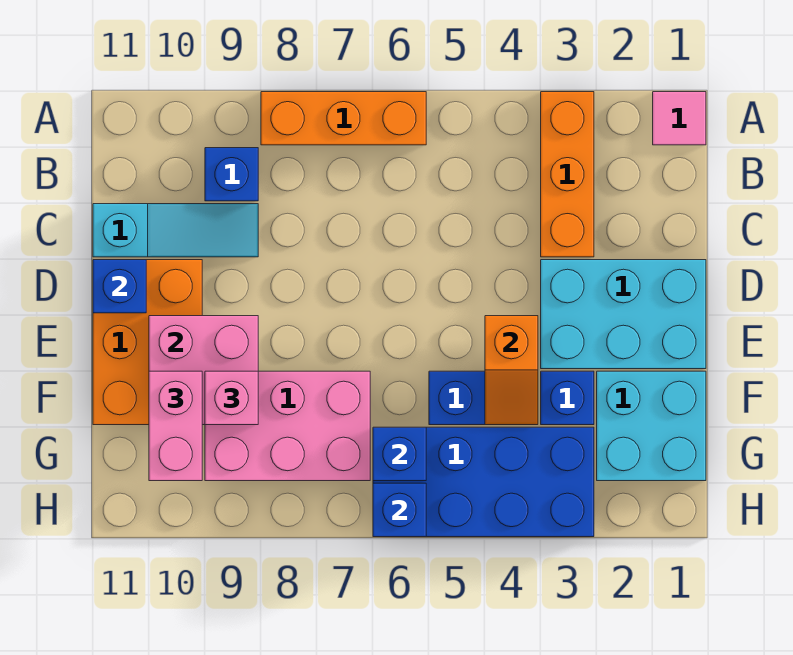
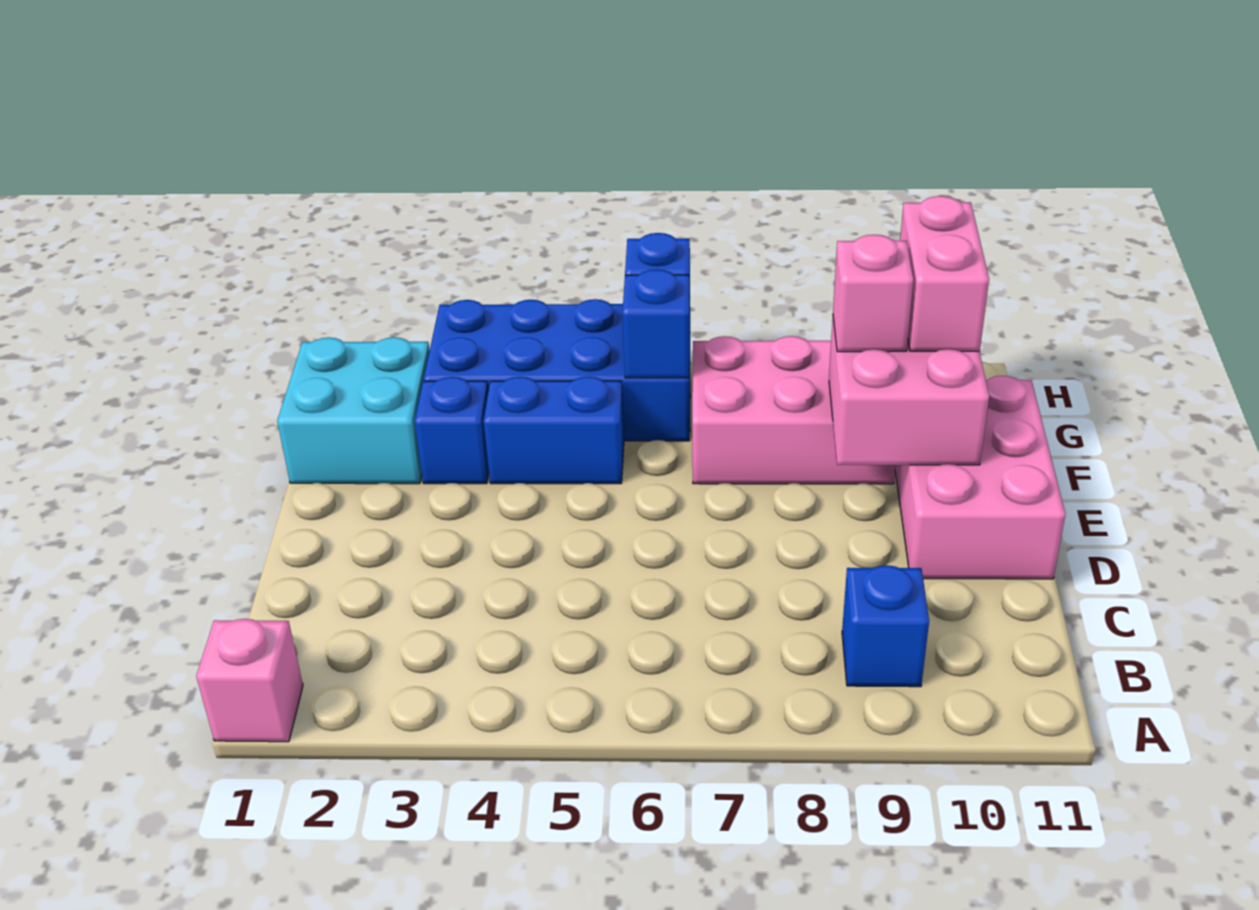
pink 1x1 tile [653,92,706,145] -> pink 1x1 brick [196,619,303,742]
orange 1x3 brick [541,92,594,257] -> none
orange 1x3 brick [261,92,426,145] -> none
cyan 1x3 slope [93,204,258,257] -> none
cyan 2x3 brick [541,260,706,369] -> none
orange 2x3 brick [93,260,202,425] -> pink 2x3 brick [895,376,1065,579]
blue 1x1 brick [93,260,146,313] -> none
orange 1x2 slope [485,316,538,425] -> none

